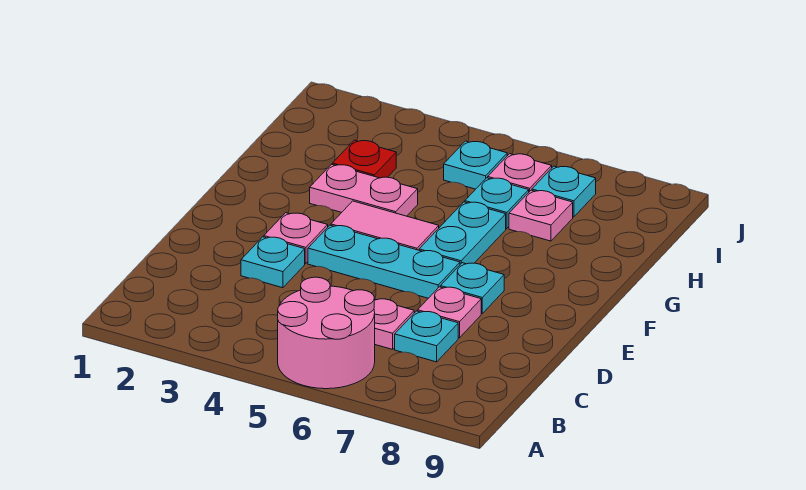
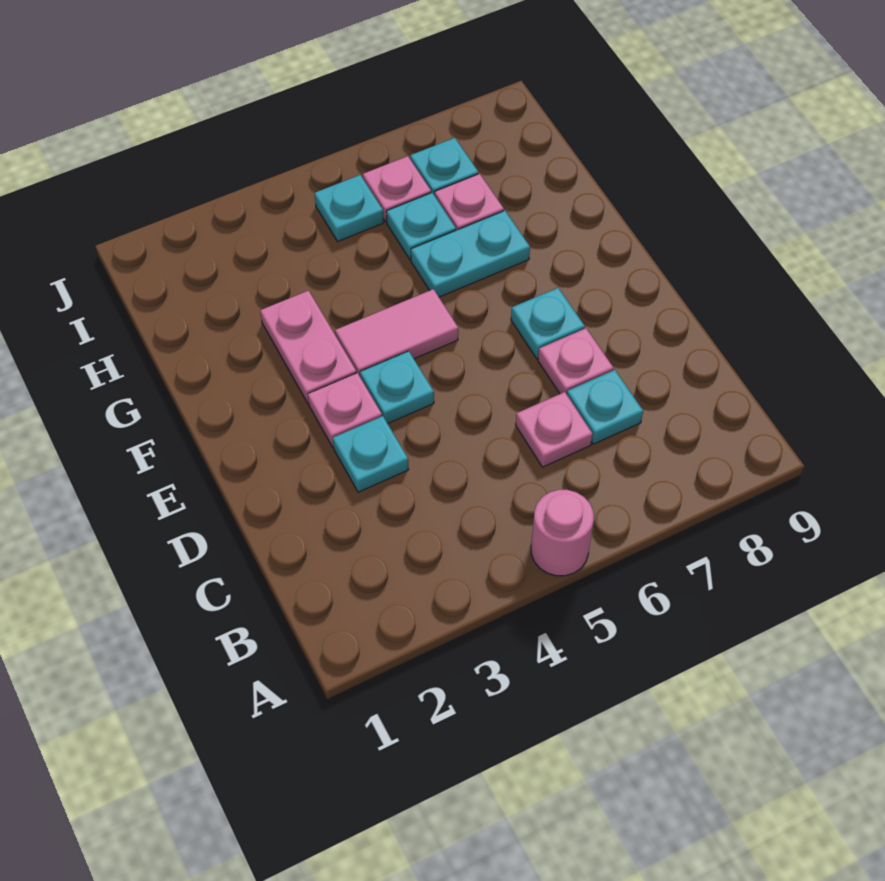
pink 2x2 round brick [278,277,375,389] -> pink 1x1 round brick [531,490,594,576]
cyan 1x3 plate [308,225,460,298] -> cyan 1x1 plate [360,351,434,423]
cyan 1x2 plate [419,202,506,264] -> cyan 1x2 plate turned to [411,211,530,297]
pink 1x2 plate [310,164,418,216] -> pink 1x2 plate turned to [260,291,356,404]
red 1x1 plate [332,140,396,178] -> none

